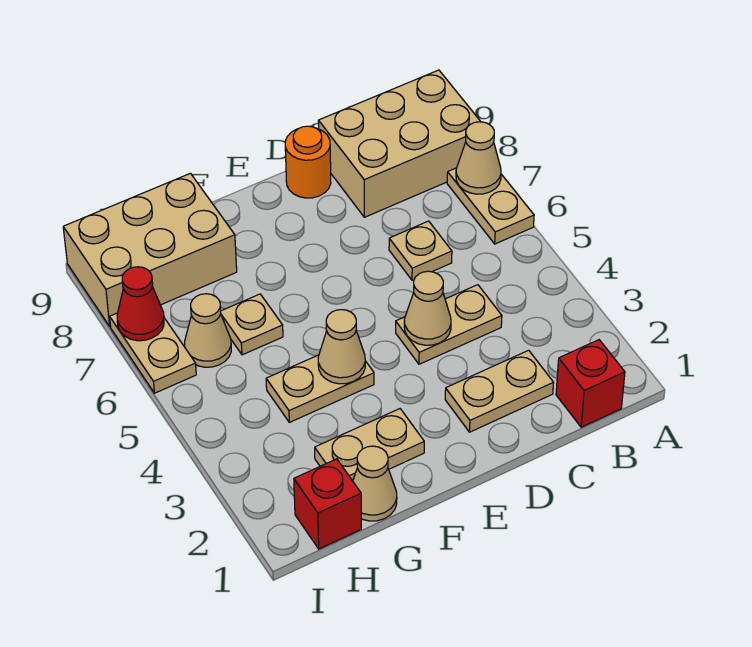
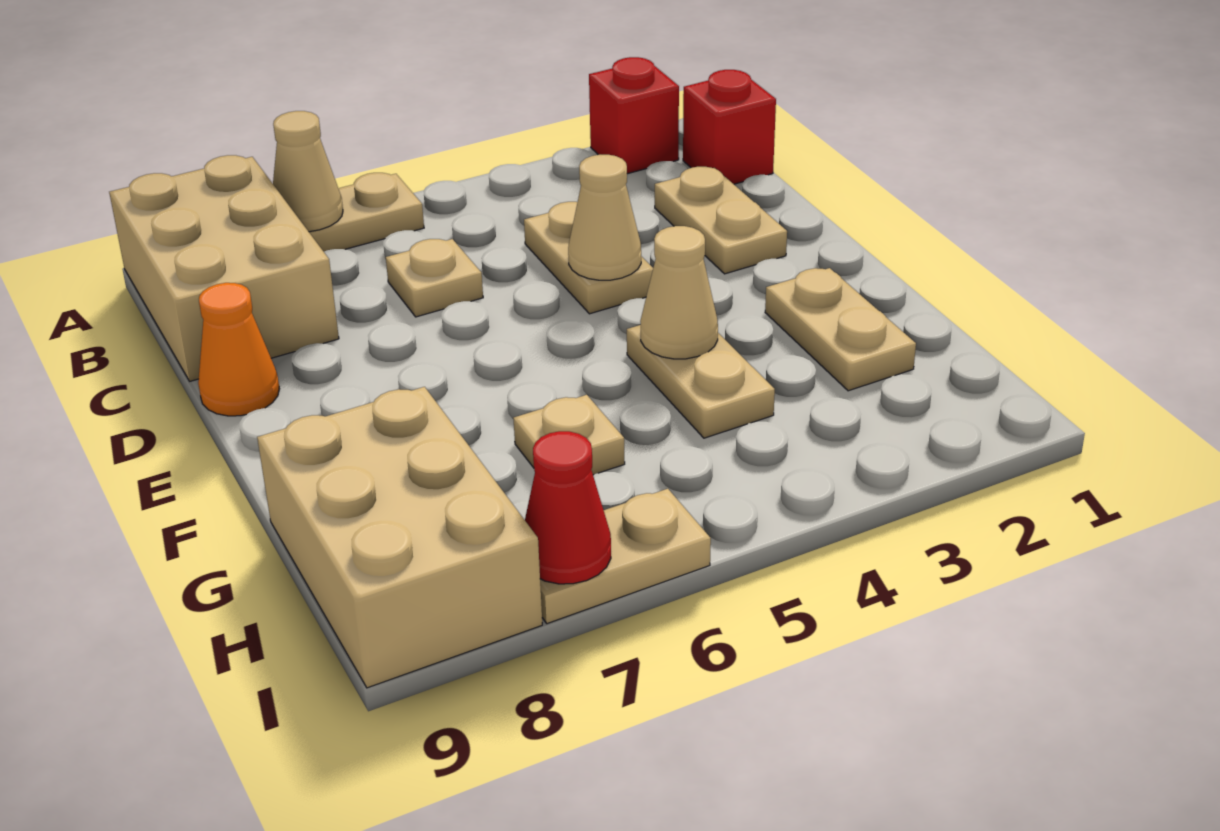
orange 1x1 round brick [285,126,331,198] -> orange 1x1 cone [198,283,279,416]
tan 1x1 cone [353,446,397,521] -> none
red 1x1 brick [294,459,361,549] -> red 1x1 brick moved to [589,57,679,174]
tan 1x1 cone [185,294,231,367] -> none

